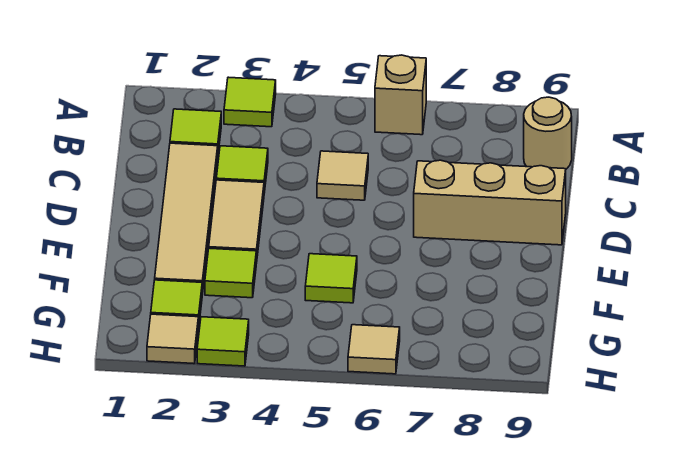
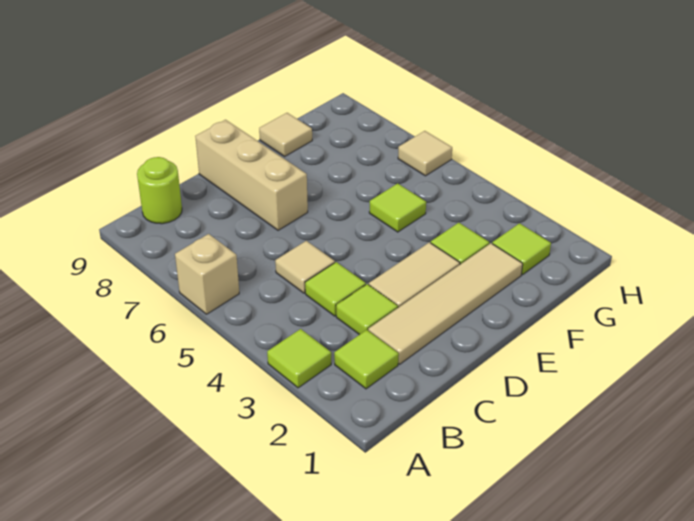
tan 1x1 round brick [524,97,572,169] -> lime 1x1 round brick [137,157,182,224]
tan 1x1 tile [147,314,198,364] -> tan 1x1 tile moved to [259,113,312,156]
lime 1x1 tile [197,317,249,366] -> lime 1x1 tile moved to [305,262,366,316]

